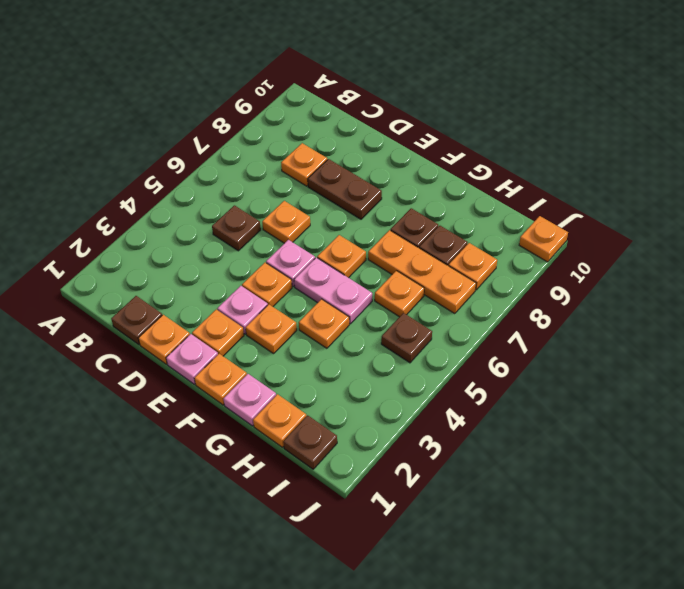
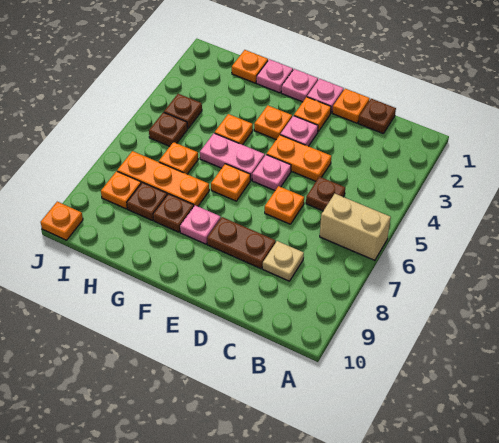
none -> tan 1x2 brick [320,194,391,260]
orange 1x1 plate [281,143,327,186] -> tan 1x1 plate [263,241,304,281]
orange 1x1 plate [242,263,292,307] -> orange 1x2 plate [267,135,331,181]
orange 1x1 plate [194,354,247,405] -> pink 1x1 plate [281,69,318,102]
none -> pink 1x1 plate [180,205,221,244]
brown 1x1 plate [283,415,337,469] -> brown 1x1 plate moved to [164,94,202,128]

